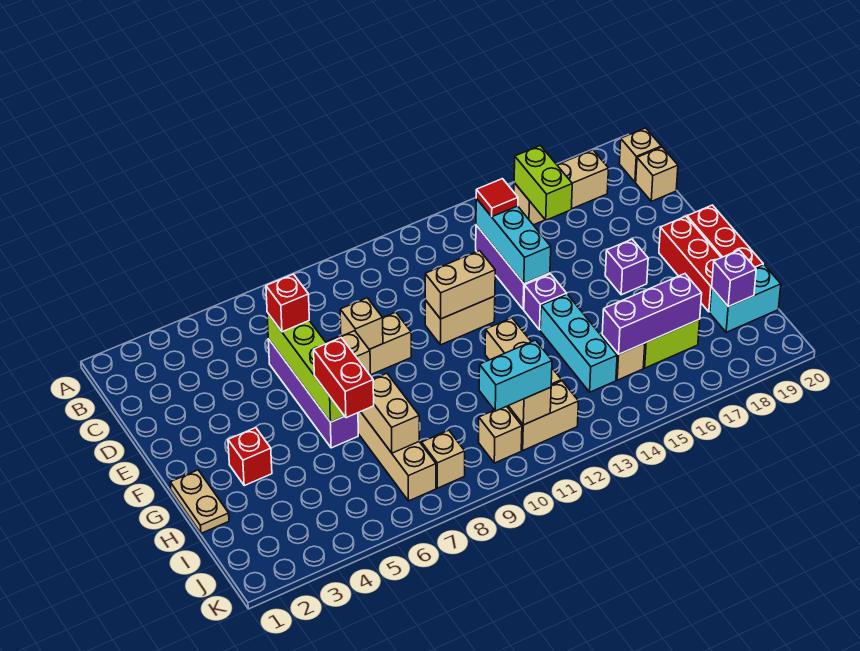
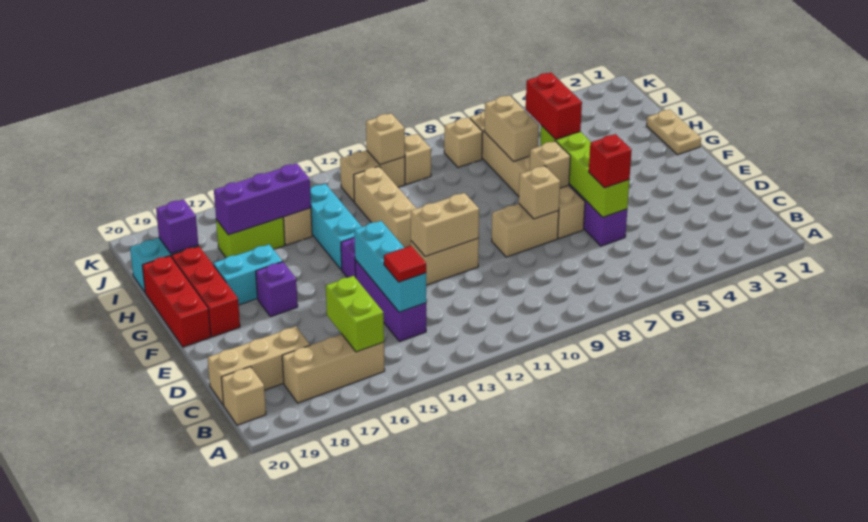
tan 1x1 brick [636,147,678,201] -> tan 1x3 brick [208,326,310,405]
red 1x1 brick [228,427,272,486] -> none
cyan 1x2 brick [479,340,552,411] -> cyan 1x2 brick moved to [213,245,282,305]

